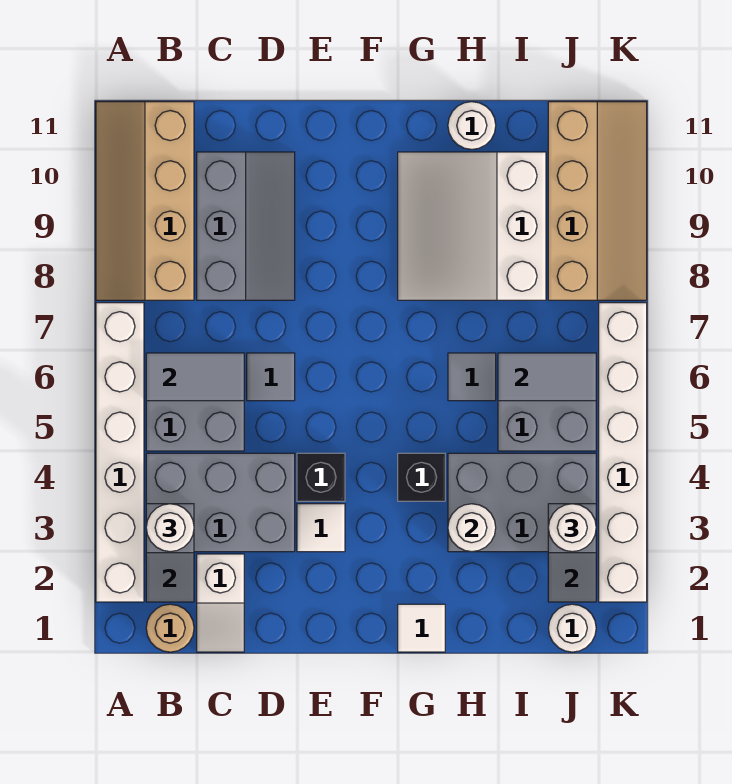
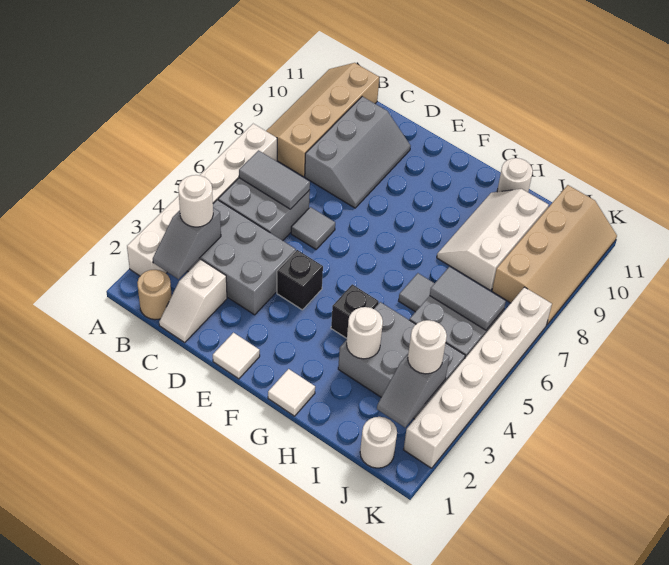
white 1x1 tile [297,504,345,552] -> white 1x1 tile moved to [213,333,260,379]
white 3x3 slope [398,152,546,300] -> white 2x3 slope [437,189,549,290]

